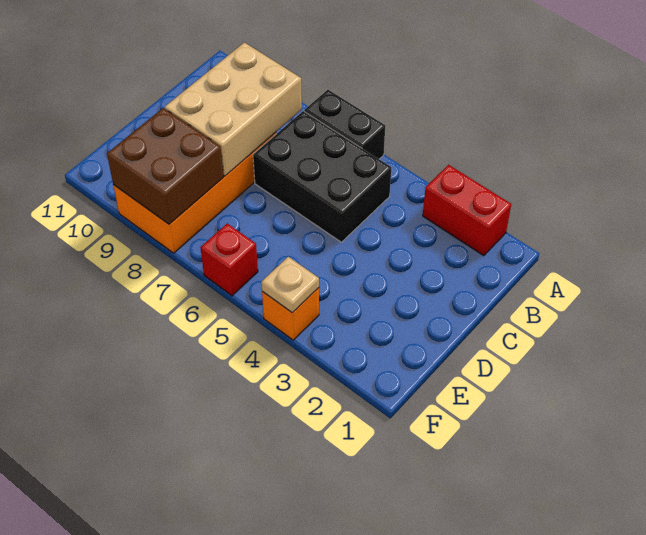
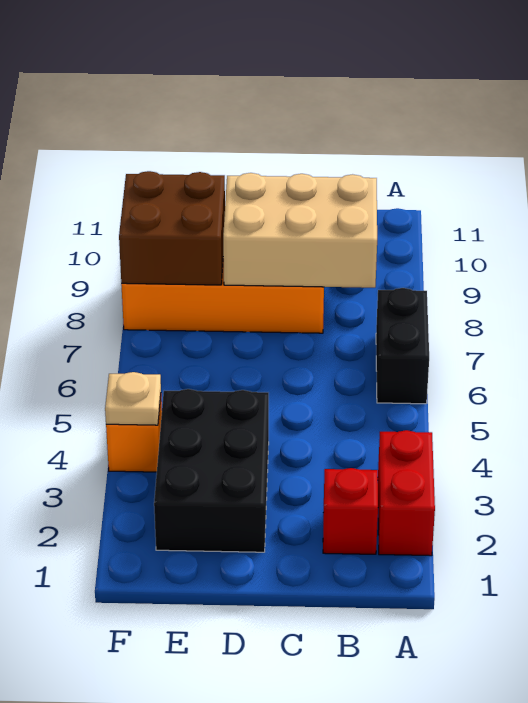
black 2x3 brick [253,111,391,242] -> black 2x3 brick moved to [154,389,269,552]
red 1x1 brick [200,223,258,296] -> red 1x1 brick moved to [323,468,378,554]

